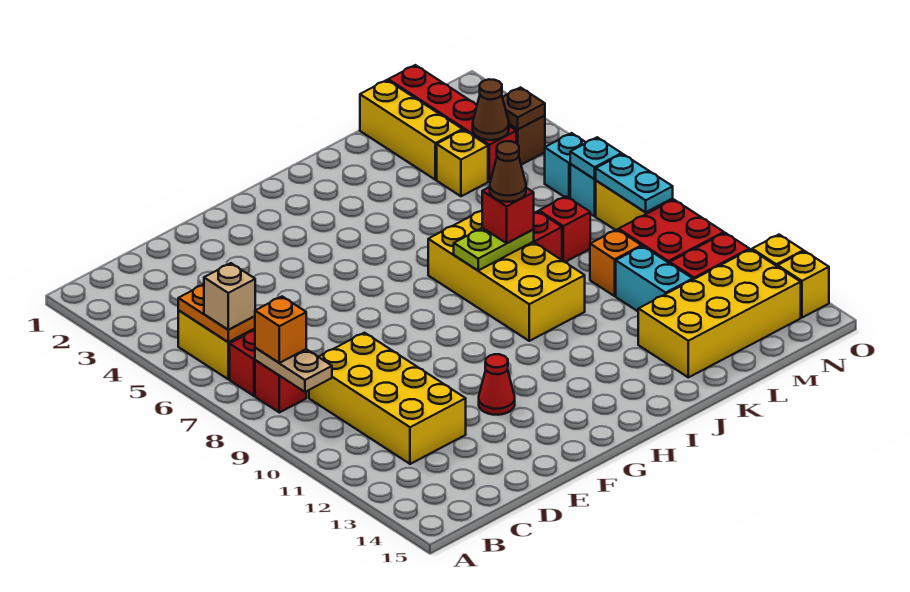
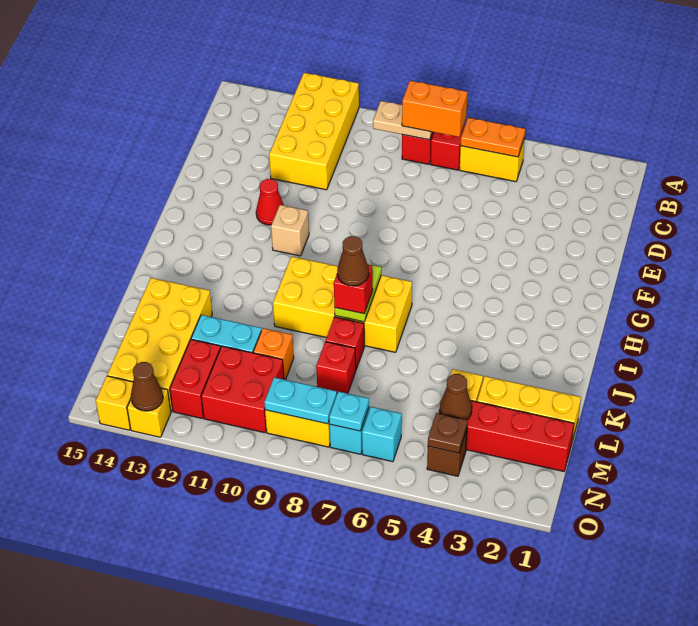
tan 1x1 brick [204,263,255,330] -> tan 1x1 brick moved to [271,205,309,256]
orange 1x1 brick [255,297,306,363] -> orange 1x2 brick [402,81,467,137]
yellow 2x4 brick [309,333,466,464] -> yellow 2x4 brick turned to [269,73,359,190]
none -> brown 1x1 cone [131,362,163,411]

